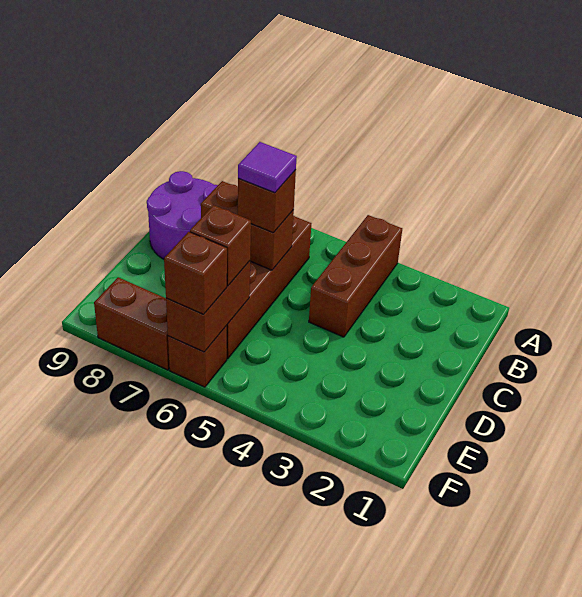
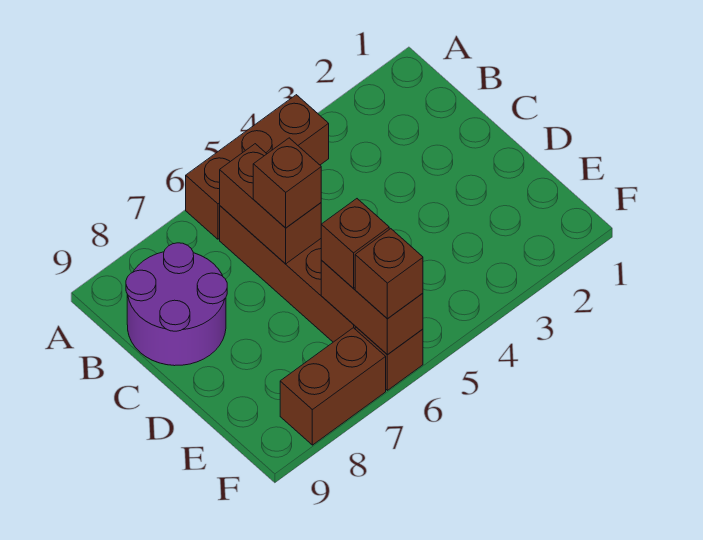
brown 1x3 brick [309,215,402,337] -> brown 1x3 brick turned to [186,95,329,239]
brown 1x2 brick [201,181,294,270] -> brown 1x2 brick turned to [220,144,321,264]
purple 1x1 tile [238,142,297,193] -> none

